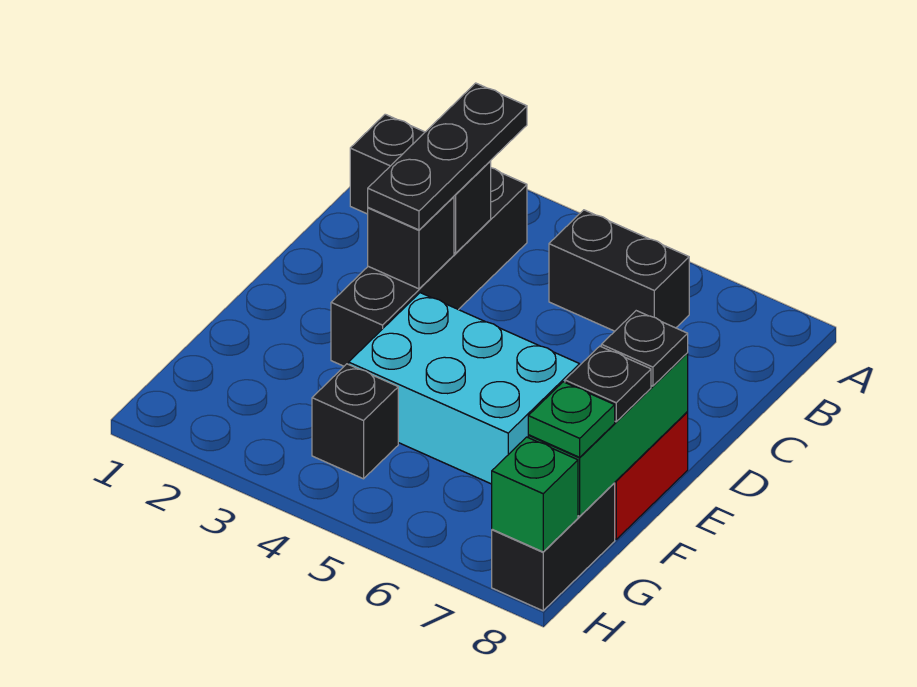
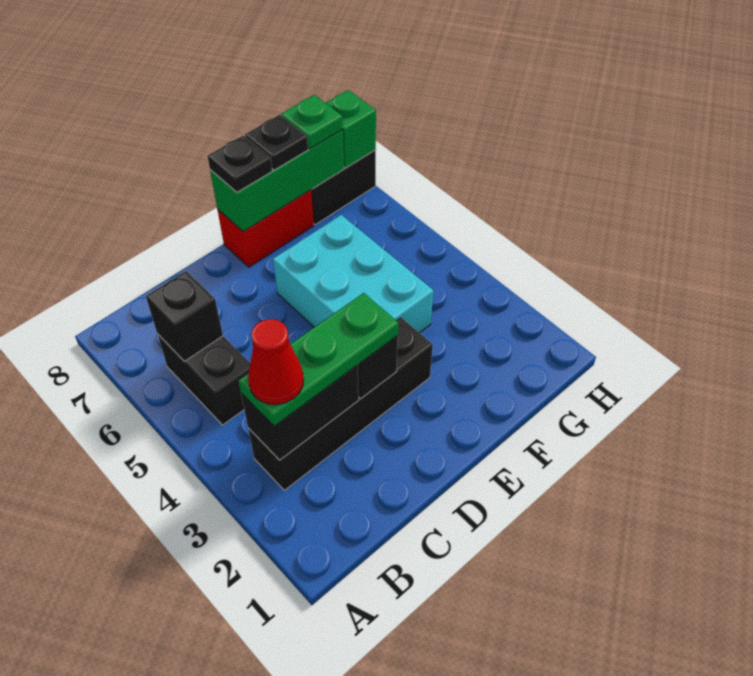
black 1x3 plate [368,83,527,230] -> green 1x3 plate [238,293,398,426]
none -> red 1x1 cone [248,319,304,404]
black 1x2 brick [350,114,491,253] -> black 1x2 brick turned to [241,365,359,460]
black 1x1 brick [312,364,398,479] -> black 1x1 brick moved to [146,271,223,361]

